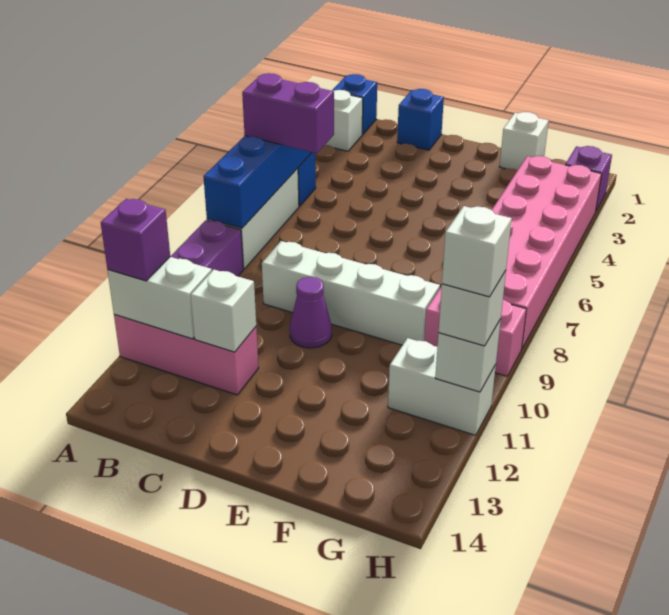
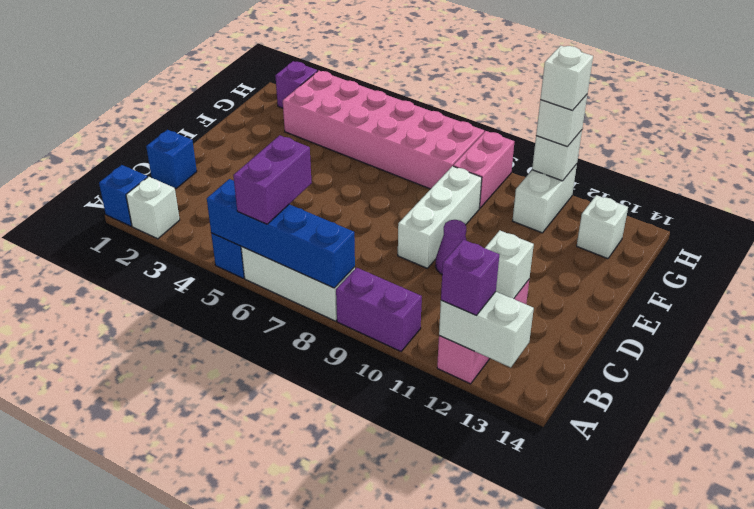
white 1x2 brick [107,257,212,339] -> white 1x2 brick turned to [439,292,534,367]
white 1x4 brick [262,241,440,345] -> white 1x3 brick [398,166,482,268]
white 1x1 brick [500,112,549,170] -> white 1x1 brick moved to [577,195,628,259]

